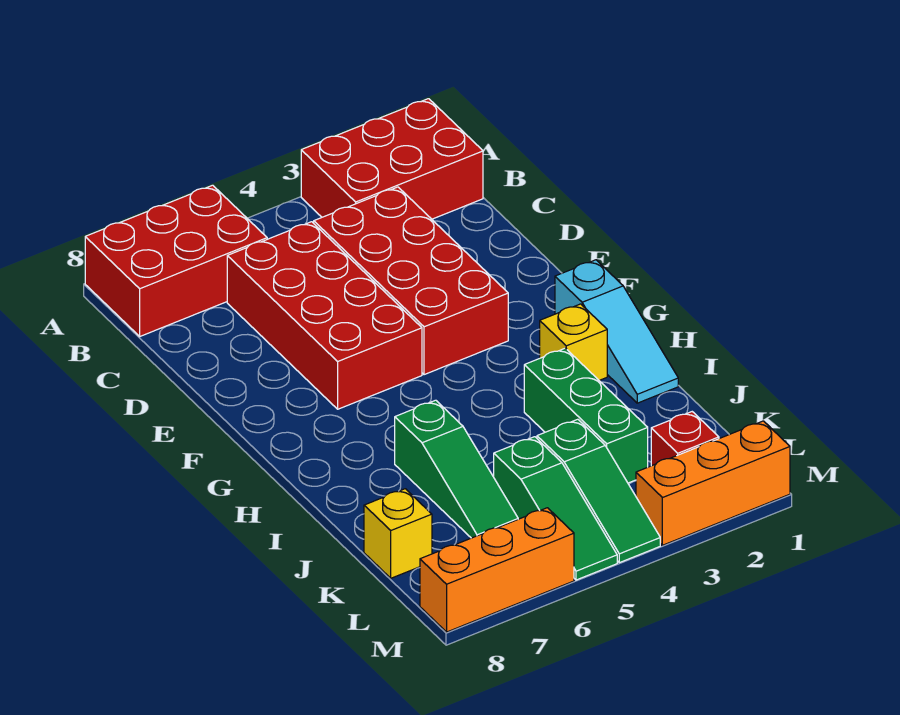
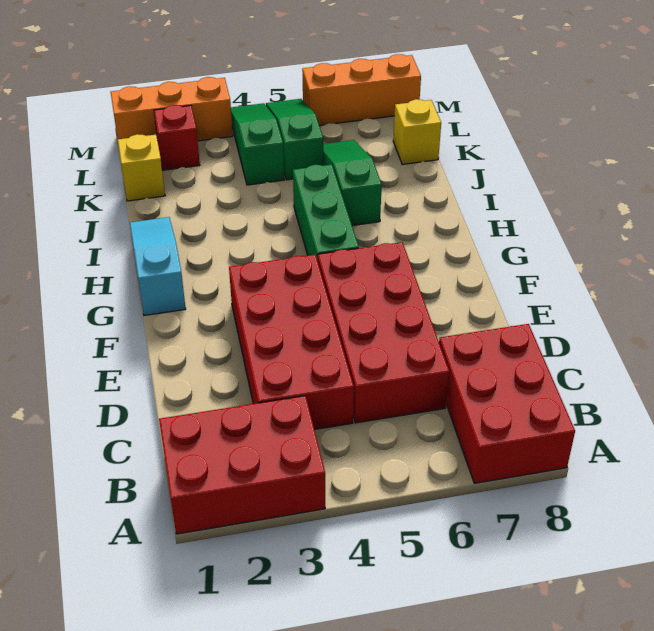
red 2x3 brick [85,185,267,336] -> red 2x3 brick turned to [439,324,575,483]
yellow 1x1 brick [540,304,607,380] -> yellow 1x1 brick moved to [118,134,165,201]
green 1x3 brick [524,348,648,483] -> green 1x3 brick moved to [293,164,359,261]

